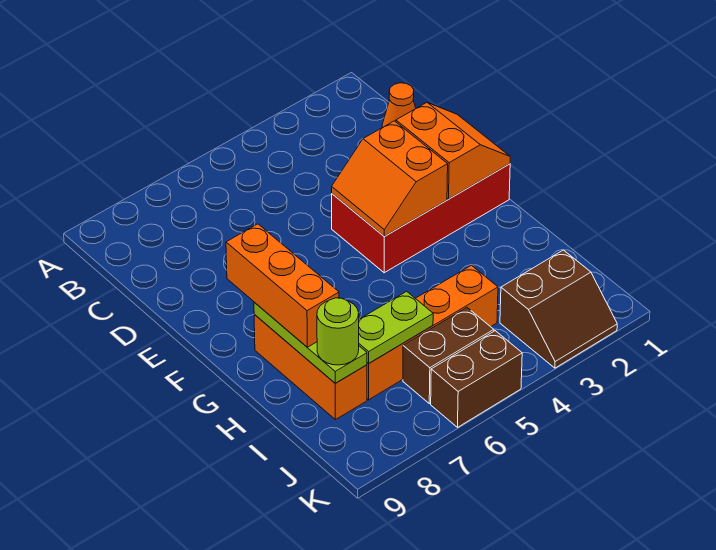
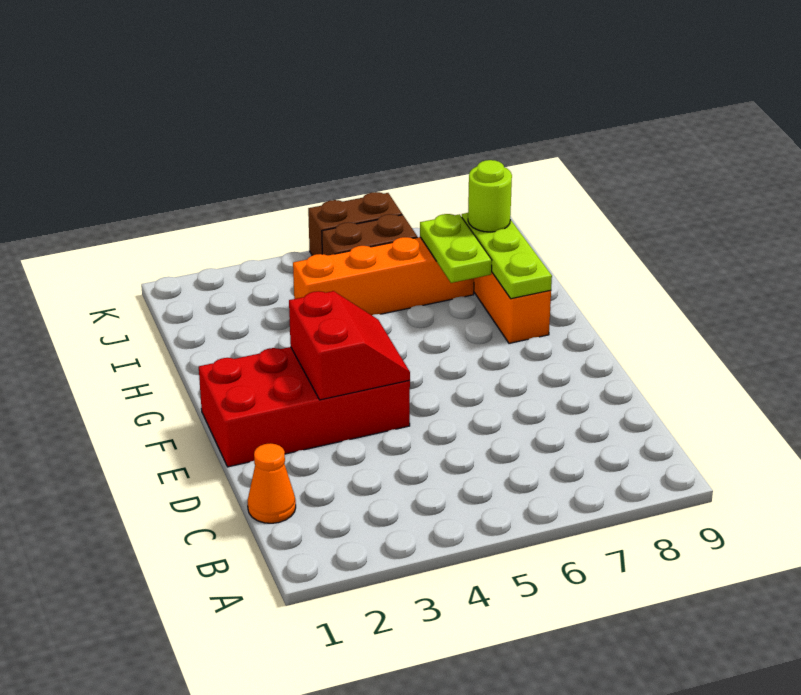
orange 2x2 slope [396,103,510,199] -> none
orange 2x2 slope [332,121,448,236] -> red 2x2 slope [289,291,410,400]
orange 1x3 brick [226,224,339,347] -> none
lime 1x2 plate [359,291,433,363] -> lime 1x2 plate turned to [420,214,492,283]
brown 2x2 slope [500,250,617,368] -> none

